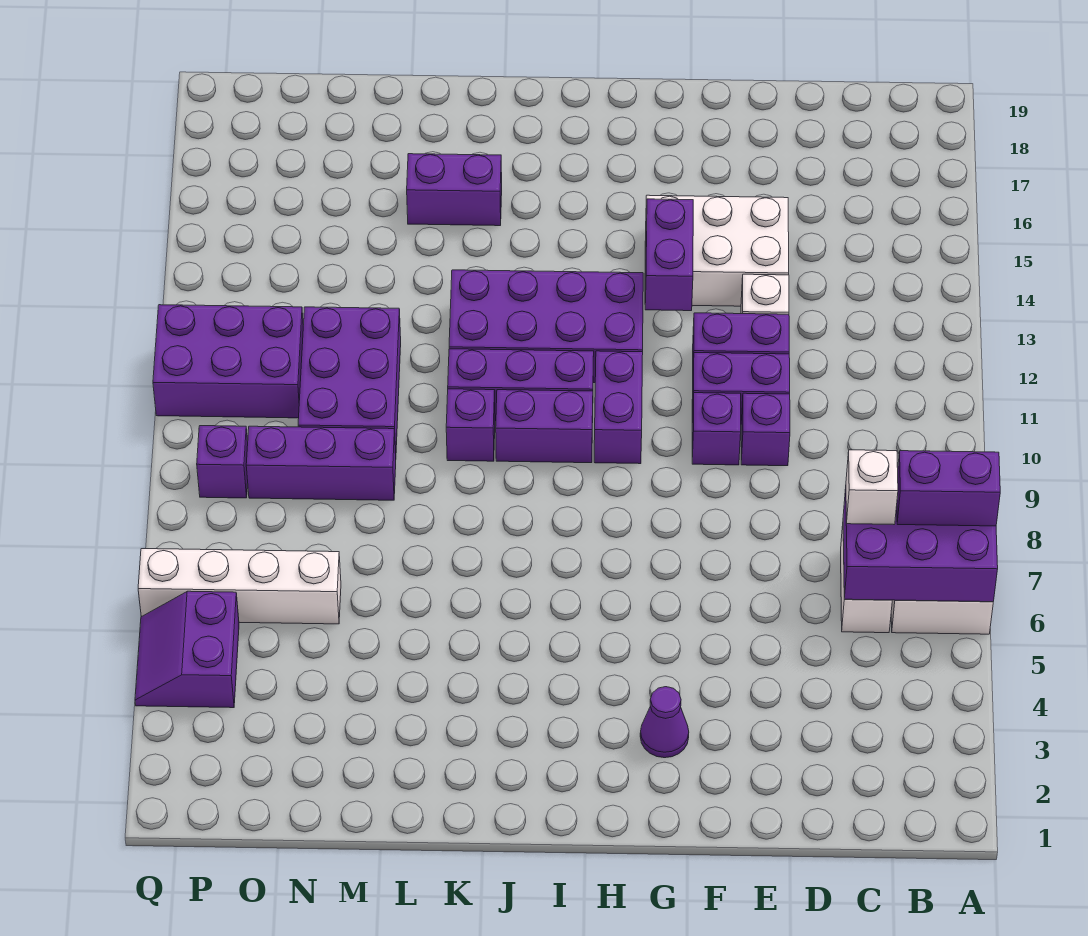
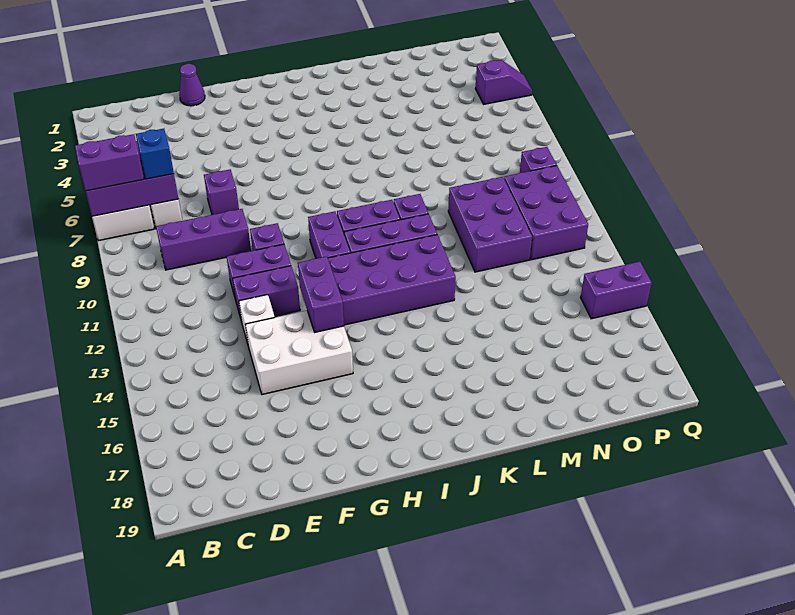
white 1x1 brick [846,450,898,524] -> blue 1x1 brick [136,129,174,179]
purple 1x1 brick [741,393,790,466] -> purple 1x1 brick moved to [204,170,239,215]
purple 1x1 cone [640,687,689,758] -> purple 1x1 cone moved to [179,64,205,106]
purple 1x2 brick [407,154,502,226] -> purple 1x2 brick moved to [581,262,652,319]
purple 1x3 brick [246,426,396,500] -> purple 1x3 brick moved to [156,209,251,270]
white 1x4 brick [138,549,341,624] -> none
purple 2x3 brick [153,305,303,418] -> purple 2x3 brick turned to [504,166,588,260]
purple 2x2 slope [135,591,239,708] -> purple 1x2 slope [475,60,532,104]

